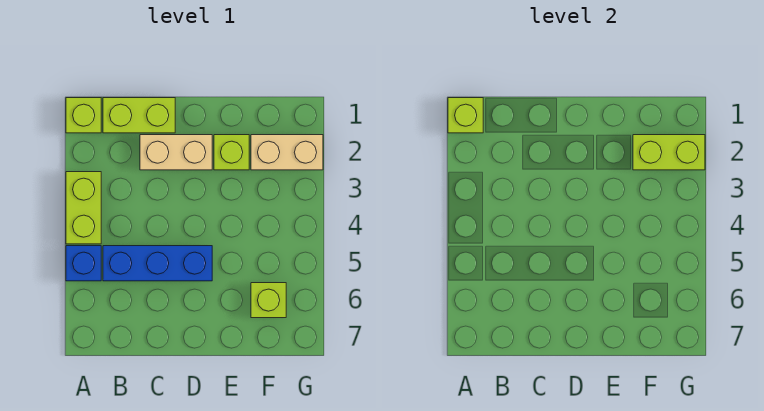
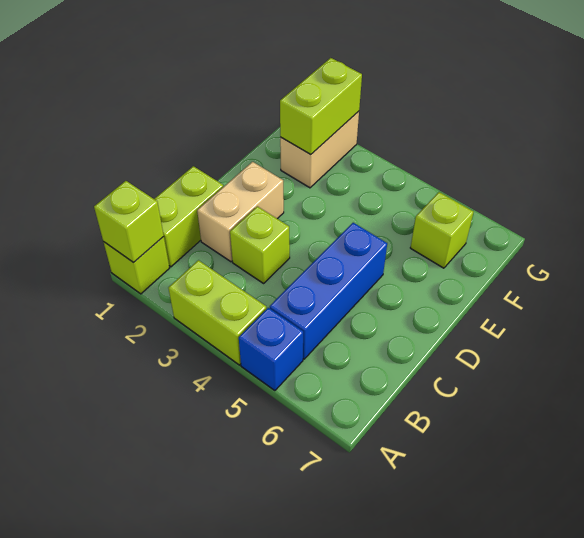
lime 1x1 brick [214,135,249,170] -> lime 1x1 brick moved to [230,206,290,283]

